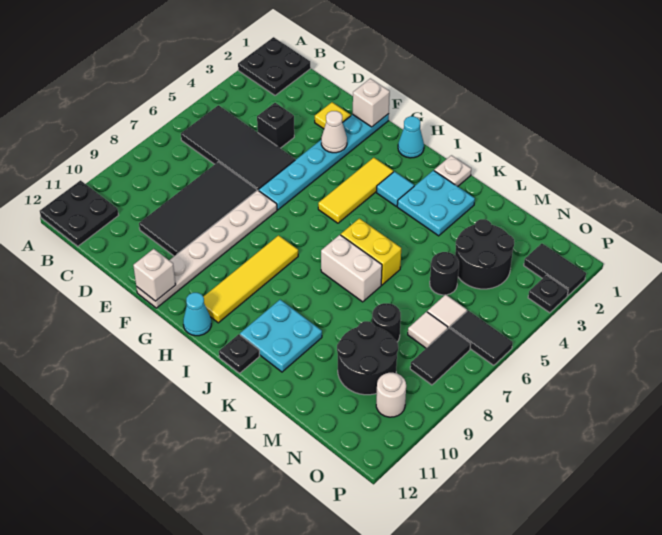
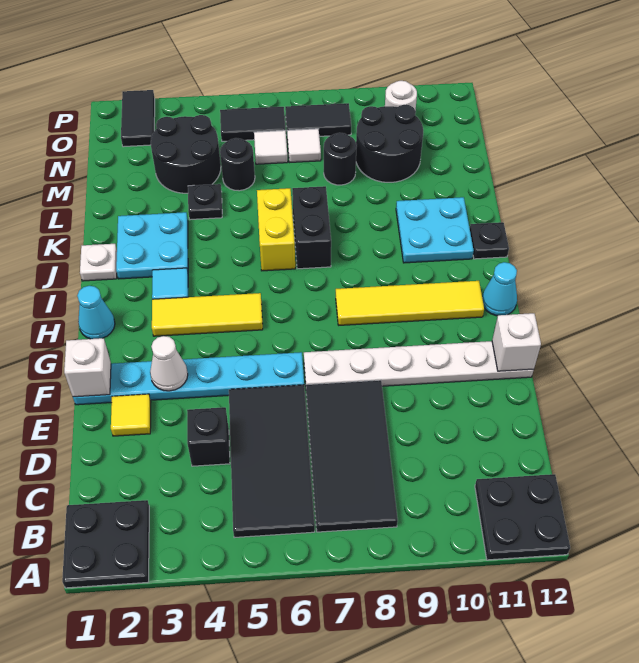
black 2x4 tile [139,162,257,256] -> black 2x4 tile turned to [306,380,398,532]
white 1x2 brick [321,235,382,302] -> black 1x2 brick [292,186,331,269]
black 1x2 tile [450,311,513,365] -> black 1x2 tile turned to [220,107,285,141]
black 1x1 plate [528,275,568,313] -> black 1x1 plate moved to [188,184,222,220]

